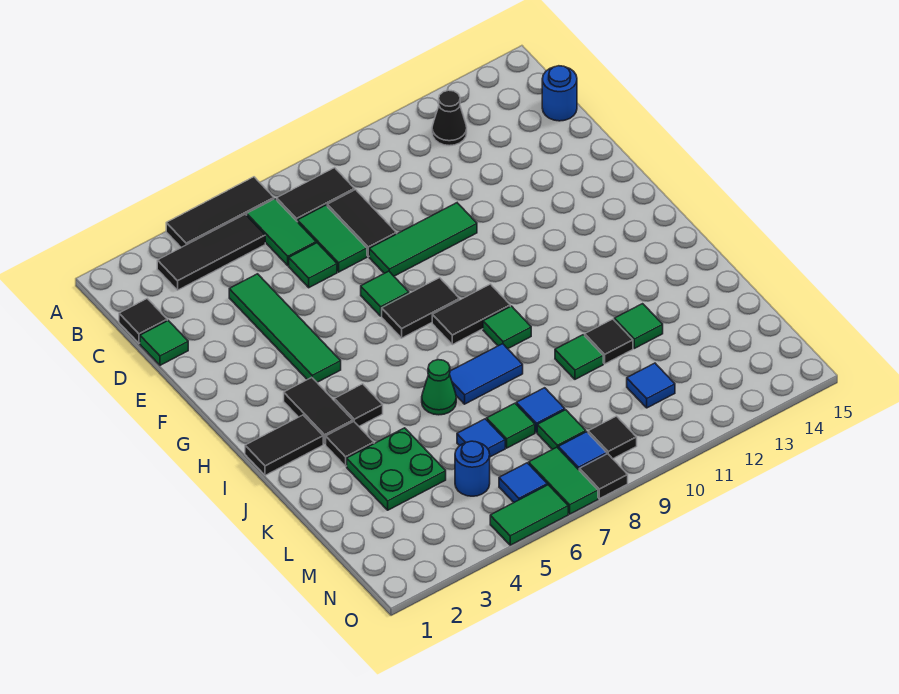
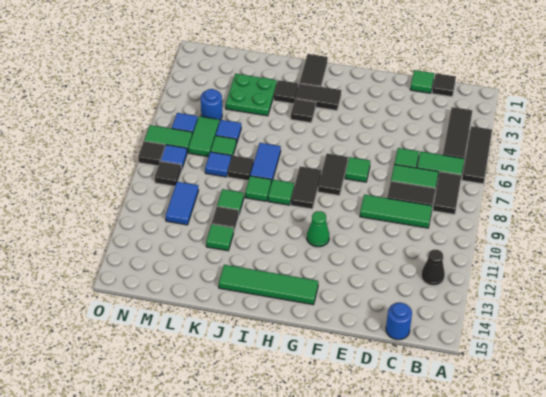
green 1x4 tile [229,274,341,382] -> green 1x4 tile moved to [219,265,318,305]
green 1x3 tile [369,203,477,276] -> green 1x3 tile turned to [360,195,432,228]
green 1x1 cone [422,360,456,415] -> green 1x1 cone moved to [307,211,329,247]
none -> black 1x1 tile [228,156,254,181]
green 1x1 tile [537,410,586,449] -> green 1x1 tile moved to [245,176,271,201]
blue 1x1 tile [627,363,675,408] -> blue 1x2 tile [166,182,199,225]
green 1x2 tile [490,485,568,545] -> green 1x2 tile moved to [188,116,219,157]

